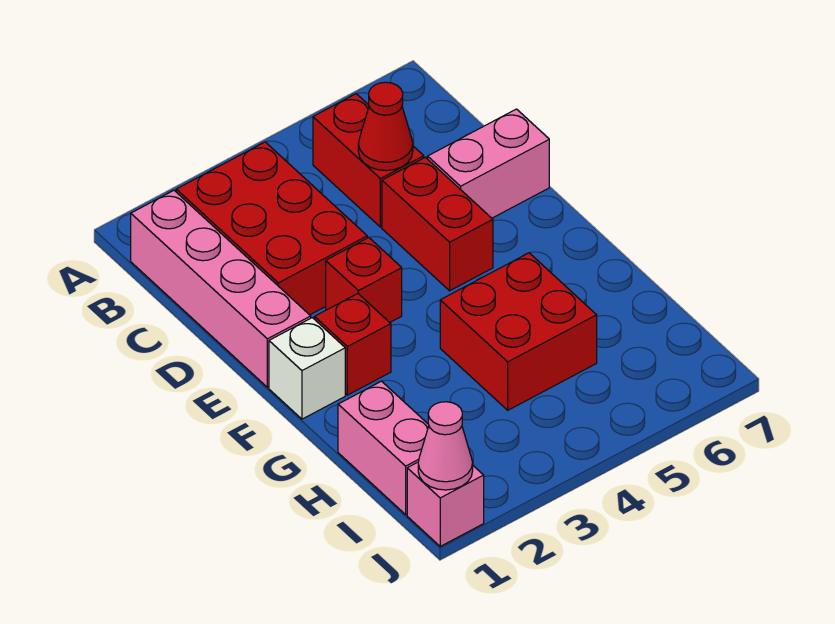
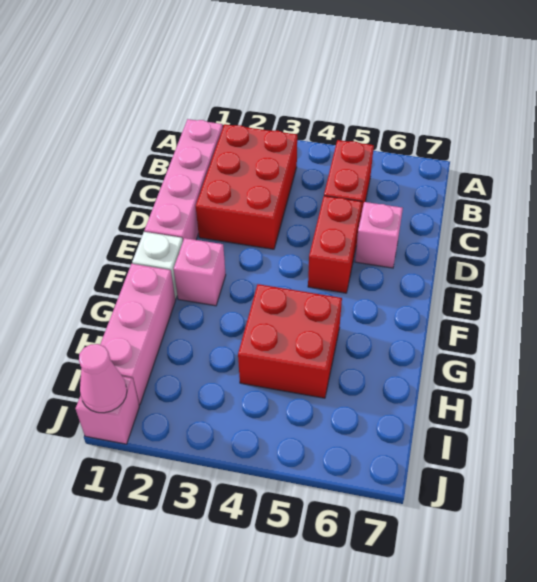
red 1x1 cone [358,82,413,171] -> none
pink 1x2 brick [428,109,549,218] -> pink 1x1 brick [355,202,403,268]
red 1x1 brick [326,237,402,322] -> none
red 1x1 brick [315,294,391,395] -> pink 1x1 brick [174,238,226,306]
pink 1x2 brick [338,381,429,514] -> pink 1x3 brick [100,264,176,405]

